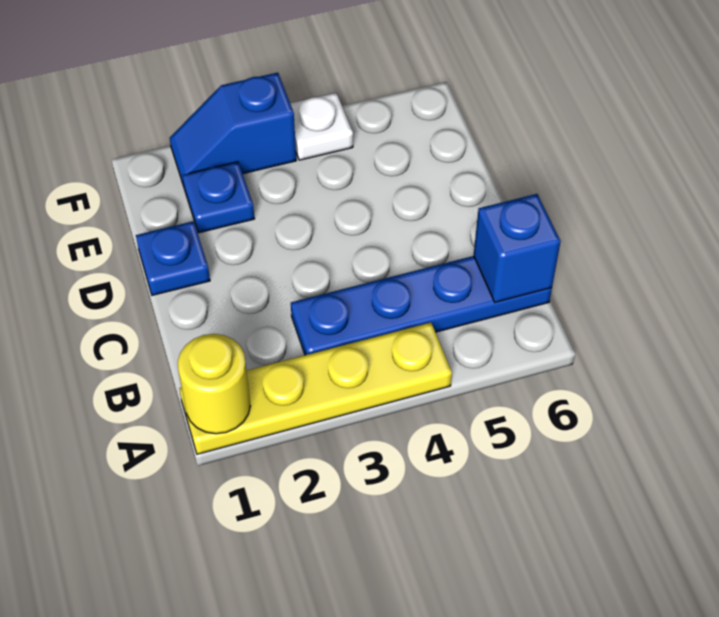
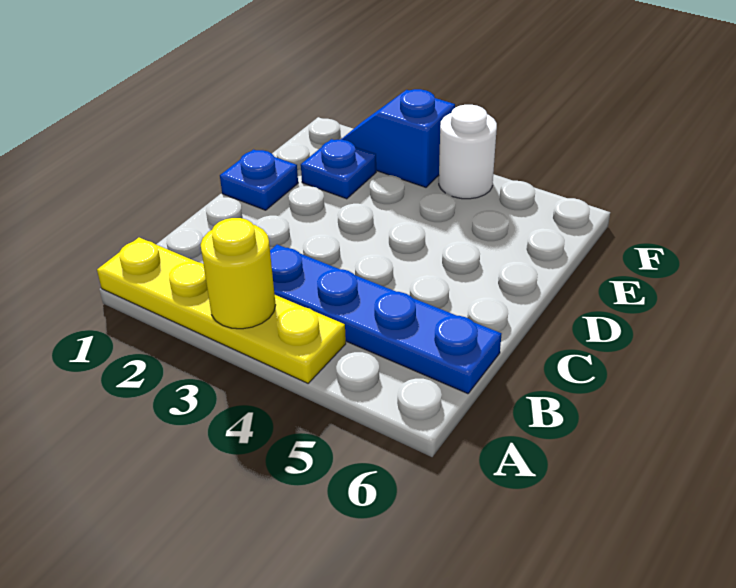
yellow 1x1 round brick [178,334,250,434] -> yellow 1x1 round brick moved to [201,218,276,329]
blue 1x1 brick [474,194,561,302] -> none
white 1x1 plate [290,93,353,160] -> white 1x1 round brick [439,105,497,199]

